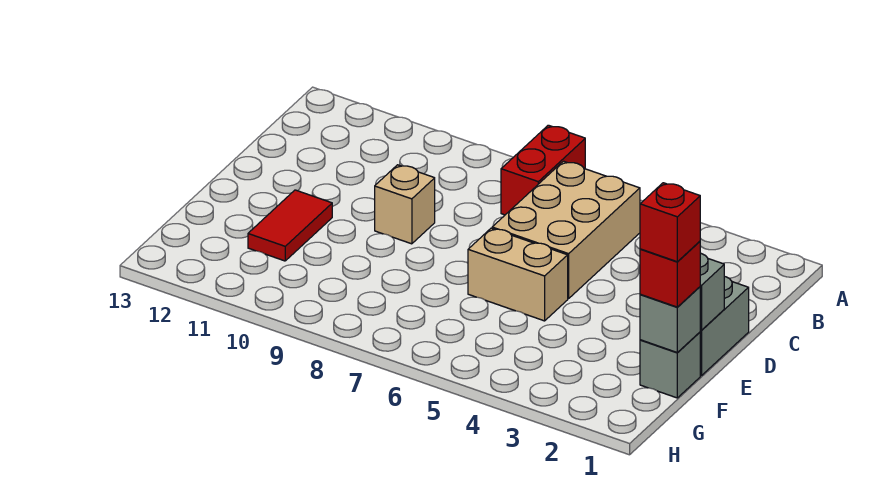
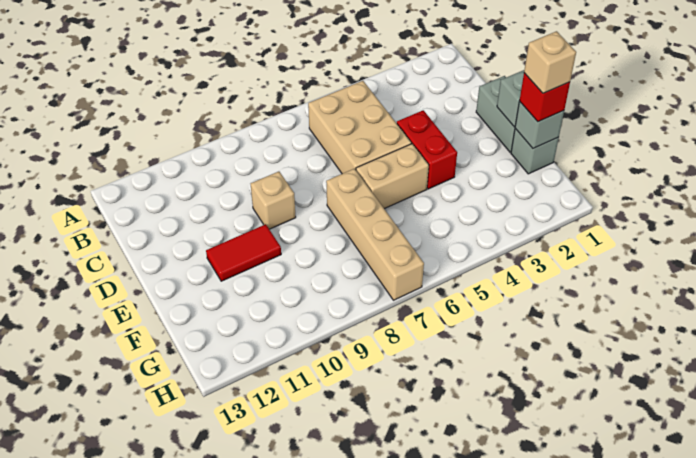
red 1x2 brick [501,125,585,215] -> red 1x2 brick moved to [397,110,457,189]
none -> tan 1x4 brick [326,169,424,300]
red 1x2 tile [248,190,332,261] -> red 1x2 tile turned to [206,224,281,281]
red 1x1 brick [640,183,700,262] -> tan 1x1 brick [524,31,576,93]

